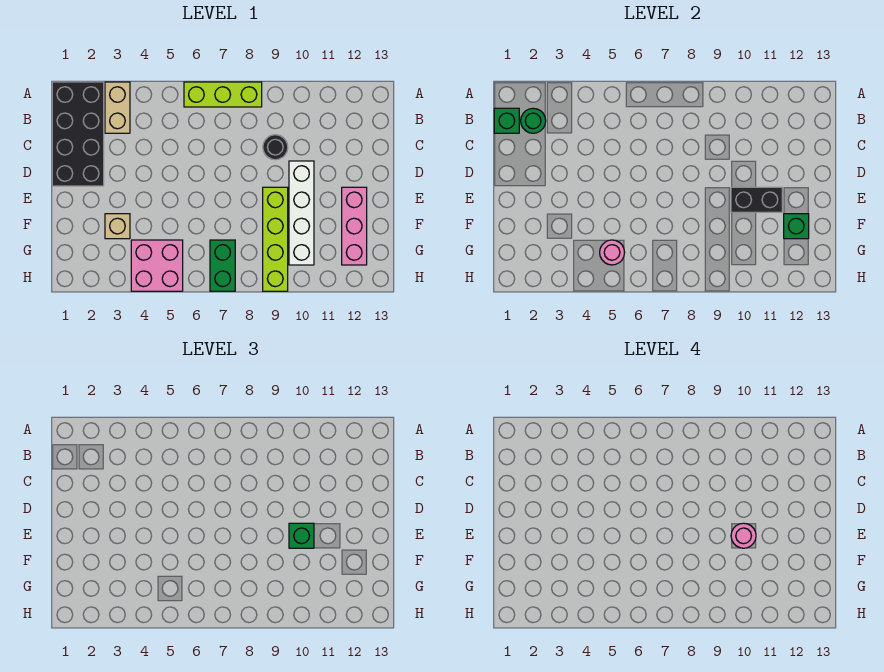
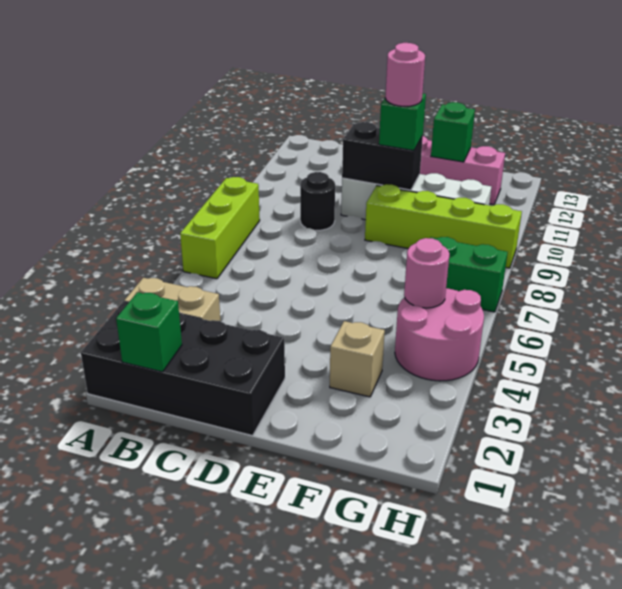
green 1x1 round brick [521,108,546,133] -> none
black 1x2 brick [731,187,782,212] -> black 1x2 brick turned to [342,122,423,190]
pink 2x2 brick [131,240,183,291] -> pink 2x2 round brick [395,288,484,381]

